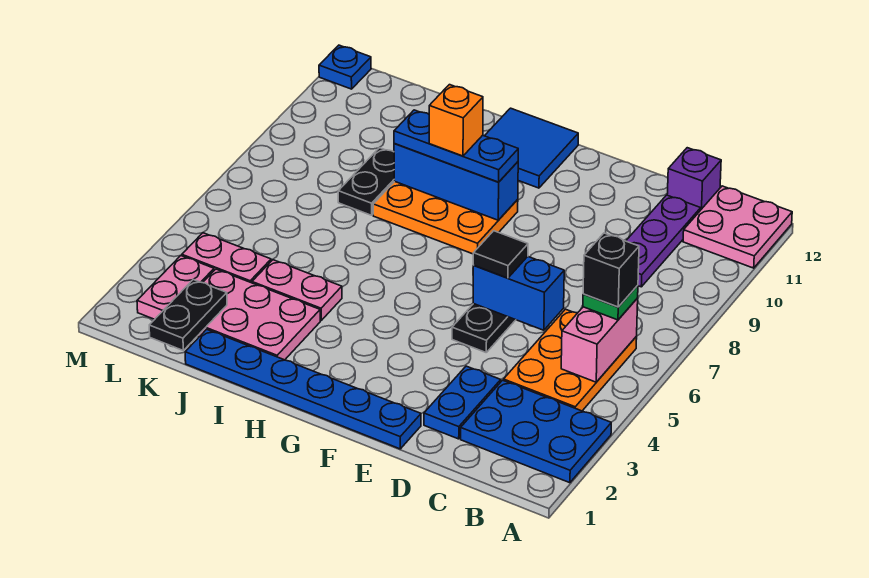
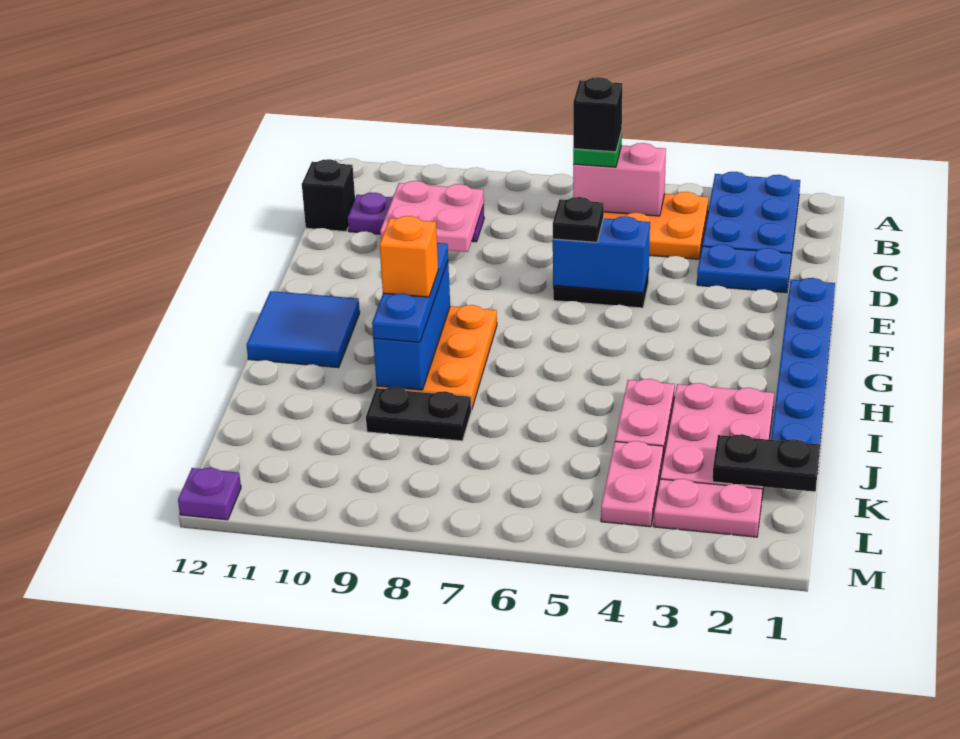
pink 2x2 plate [683,186,792,268] -> pink 2x2 plate moved to [380,181,484,252]
purple 1x1 brick [667,148,721,209] -> black 1x1 brick [302,159,355,231]
blue 1x2 brick [473,257,564,330] -> blue 1x2 brick turned to [553,216,650,293]
black 1x1 tile [473,231,528,278] -> black 1x1 plate [553,197,604,242]
blue 1x1 plate [319,45,371,89] -> purple 1x1 plate [178,468,241,520]

